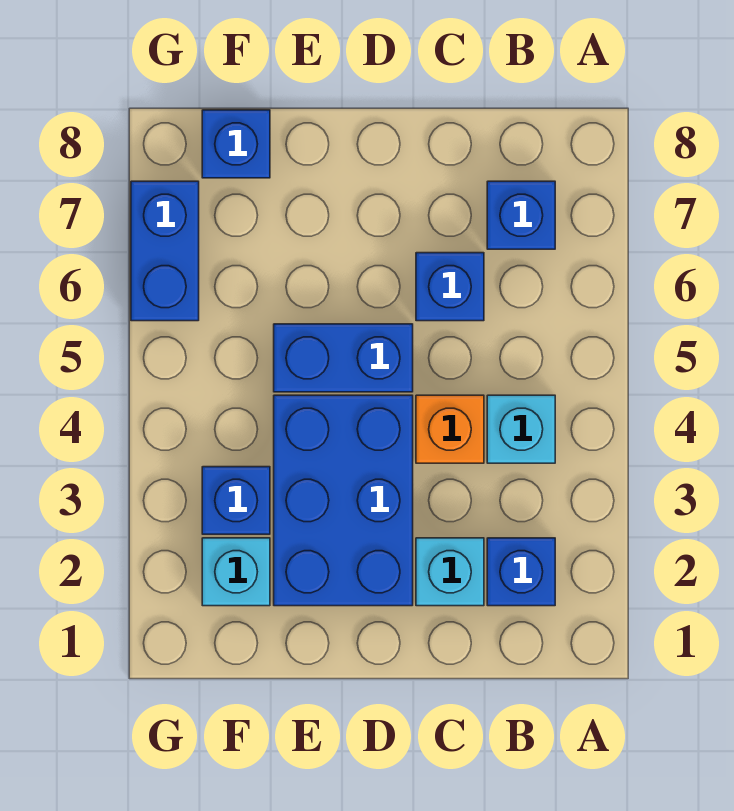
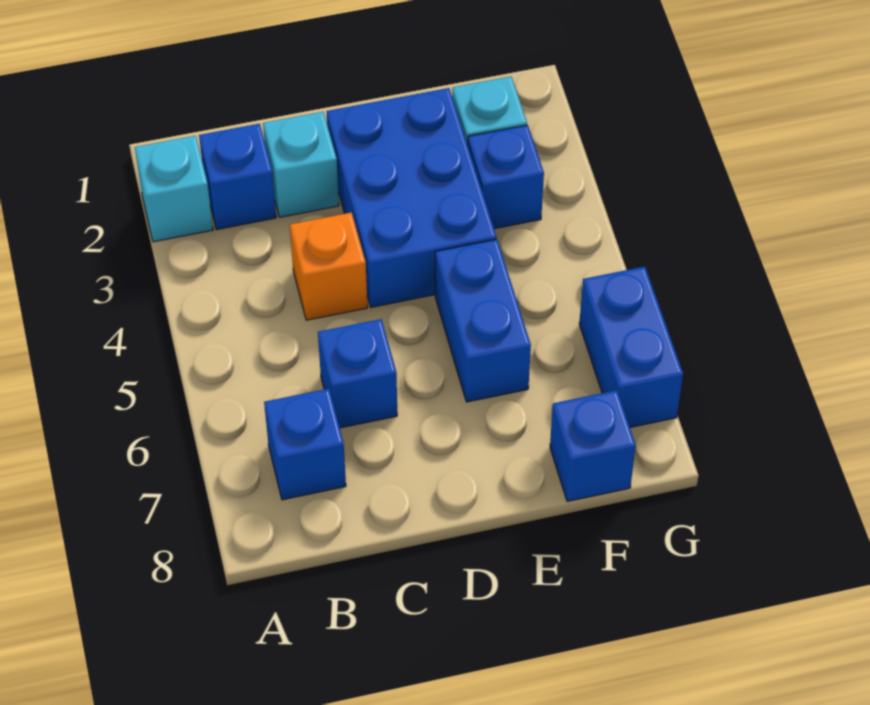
cyan 1x1 brick [487,395,555,463] -> cyan 1x1 brick moved to [135,136,213,242]
blue 1x2 brick [274,324,413,392] -> blue 1x2 brick turned to [435,239,531,402]

